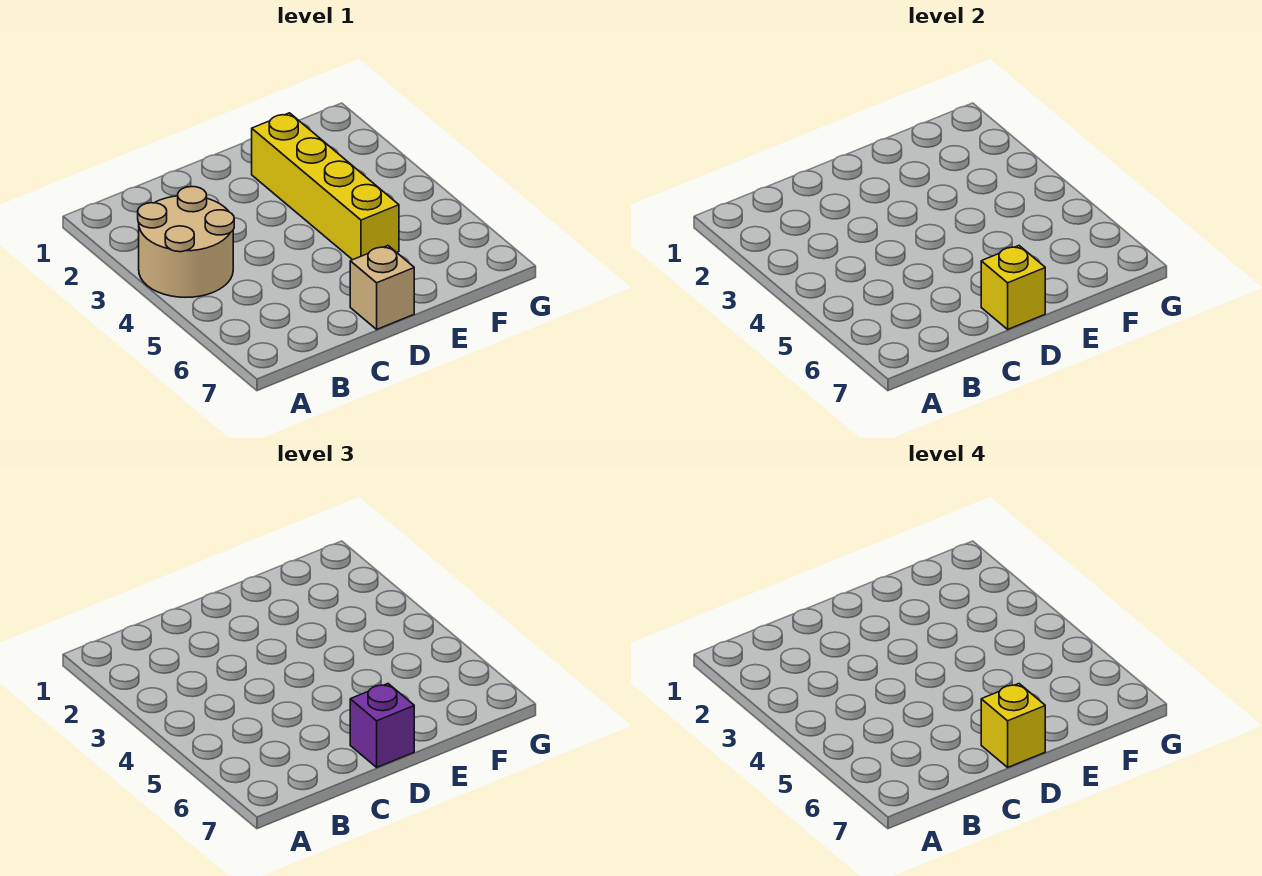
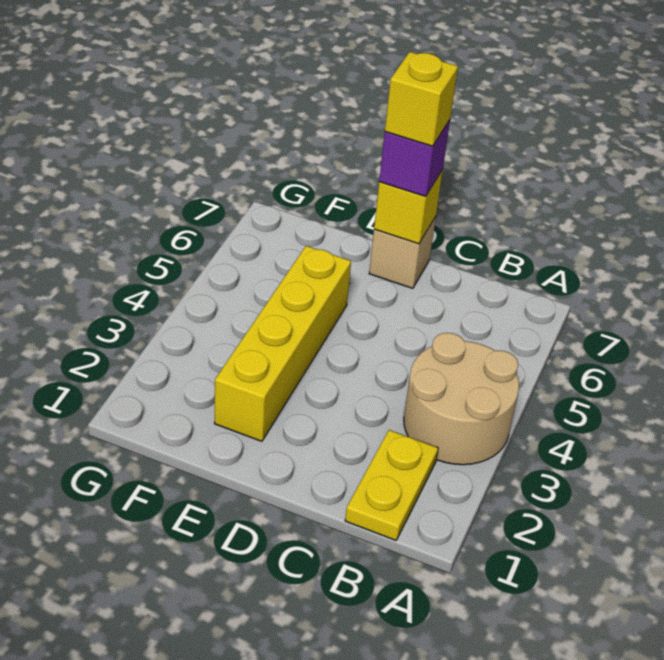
none -> yellow 1x2 plate [345,430,438,540]

